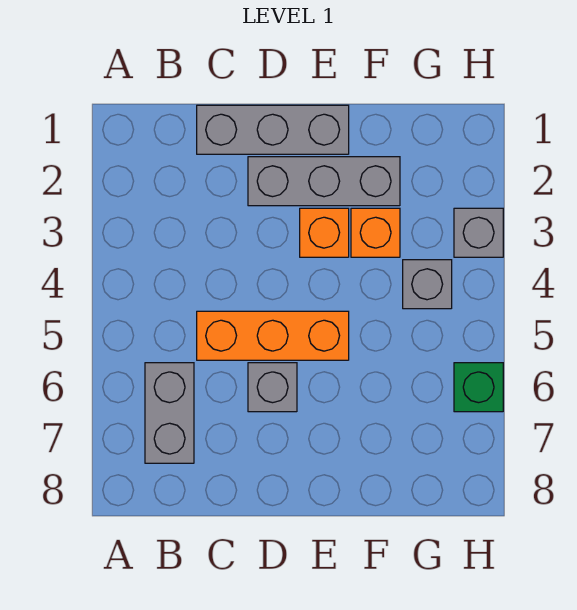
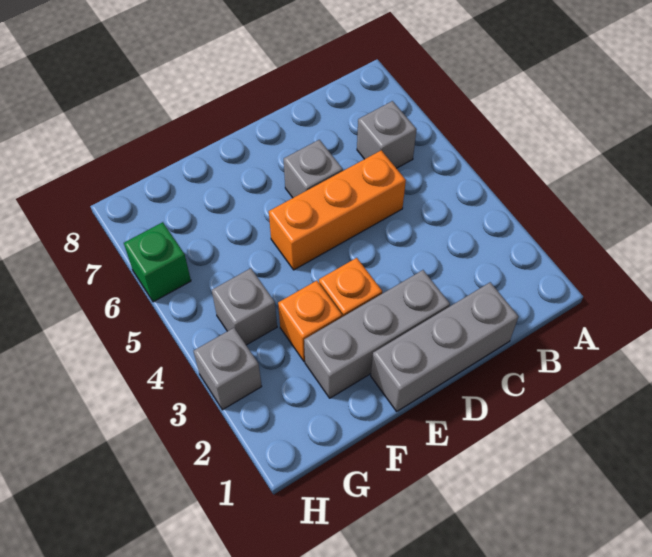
grey 1x2 brick [145,363,194,463] -> grey 1x1 brick [357,101,417,168]

